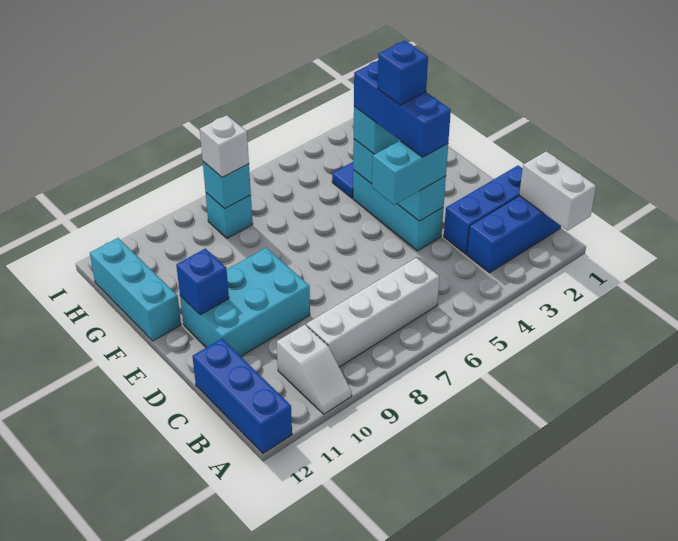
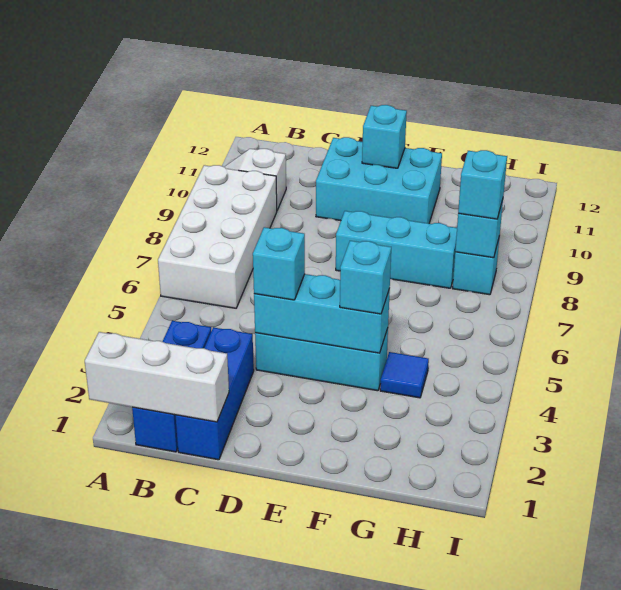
white 1x2 brick [519,151,596,231] -> white 1x3 brick [85,332,229,422]
blue 1x3 brick [192,339,292,453] -> none
white 1x4 brick [306,258,439,367] -> white 2x4 brick [158,165,277,308]
cyan 1x2 brick [372,141,448,205] -> cyan 1x1 brick [253,227,305,300]
blue 1x3 brick [354,61,451,157] -> none
cyan 2x3 brick [180,248,310,356] -> cyan 2x3 brick turned to [316,137,442,223]
blue 1x1 brick [378,41,428,105] -> none
blue 1x1 brick [176,249,229,315] -> cyan 1x1 brick [362,105,407,168]
cyan 1x3 brick [90,238,181,341] -> cyan 1x3 brick moved to [336,211,457,288]
white 1x1 brick [200,115,249,177] -> cyan 1x1 brick [458,150,507,219]

